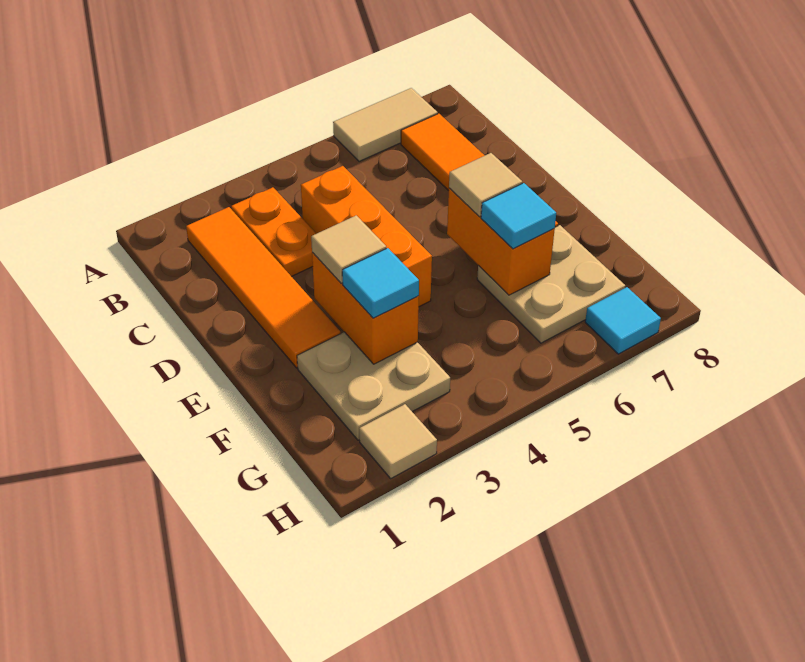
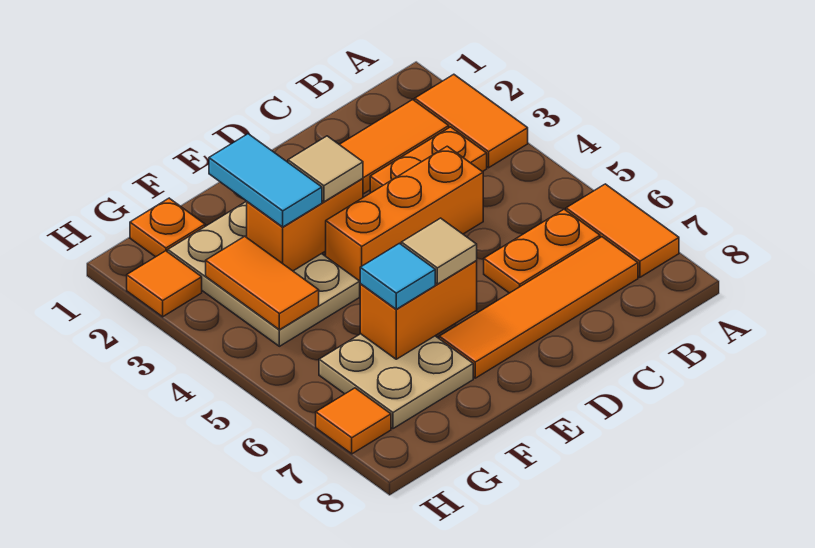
none -> orange 1x2 tile [415,74,528,168]
tan 1x2 tile [333,88,438,161] -> orange 1x2 tile [566,184,679,277]
none -> orange 1x2 plate [484,209,600,293]
tan 2x2 plate [297,332,450,440] -> tan 2x3 plate [168,201,360,346]
cyan 1x1 tile [342,248,419,318] -> cyan 1x2 tile [209,134,322,227]
none -> orange 1x1 plate [130,198,205,257]
none -> orange 1x2 tile [206,236,319,330]
tan 1x1 tile [359,404,437,478] -> orange 1x1 tile [127,251,202,317]
cyan 1x1 tile [585,287,661,354] -> orange 1x1 tile [316,388,391,454]

